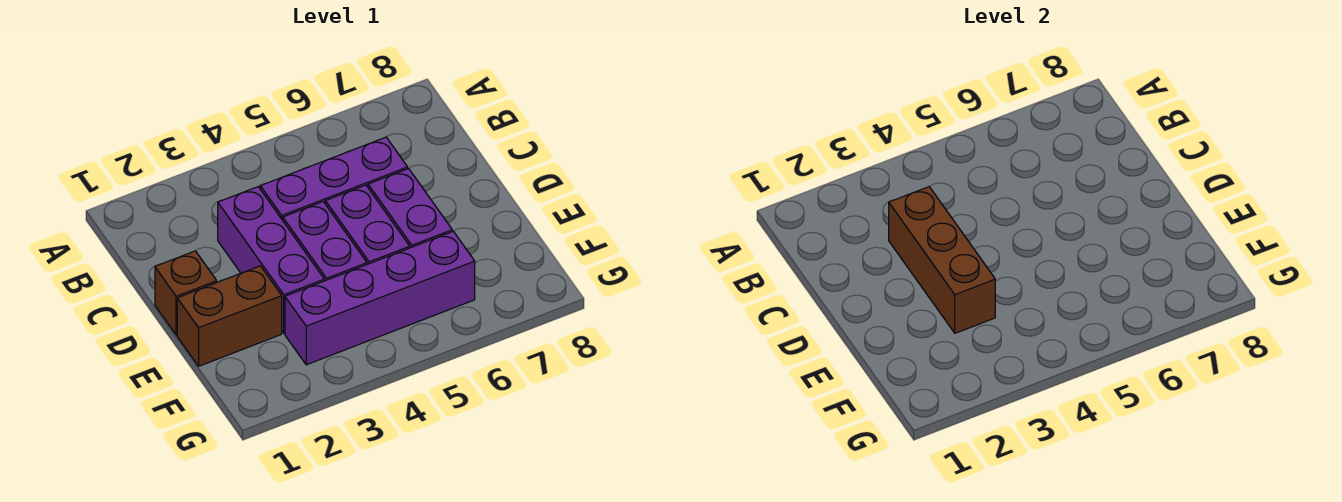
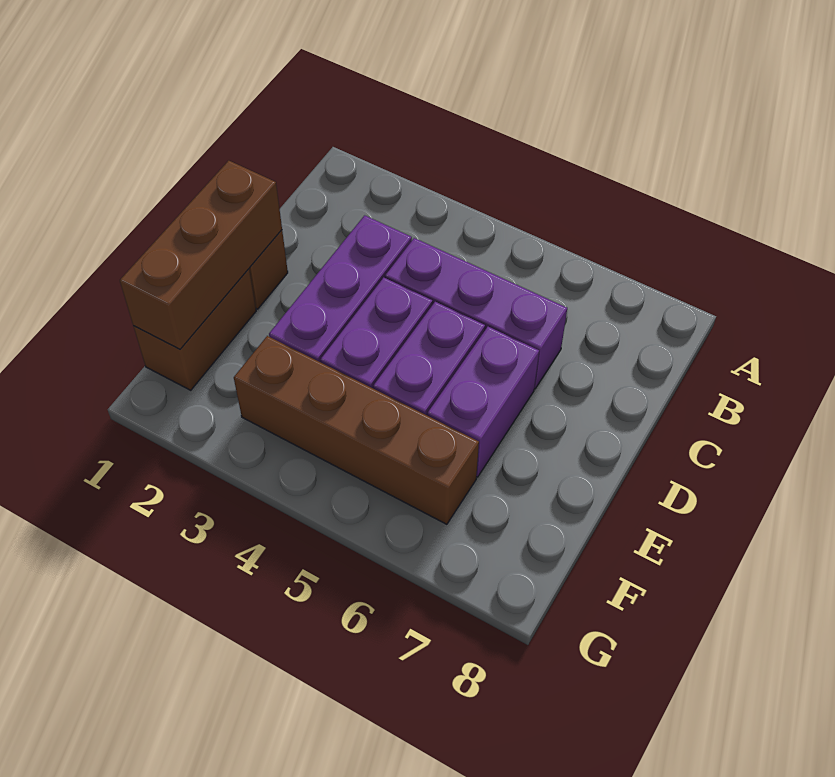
brown 1x3 brick [889,187,995,333] -> brown 1x3 brick moved to [120,161,282,349]
brown 1x2 brick [177,266,282,366] -> brown 1x2 brick turned to [133,269,256,390]
purple 1x4 brick [285,231,475,365] -> brown 1x4 brick [234,336,479,524]

